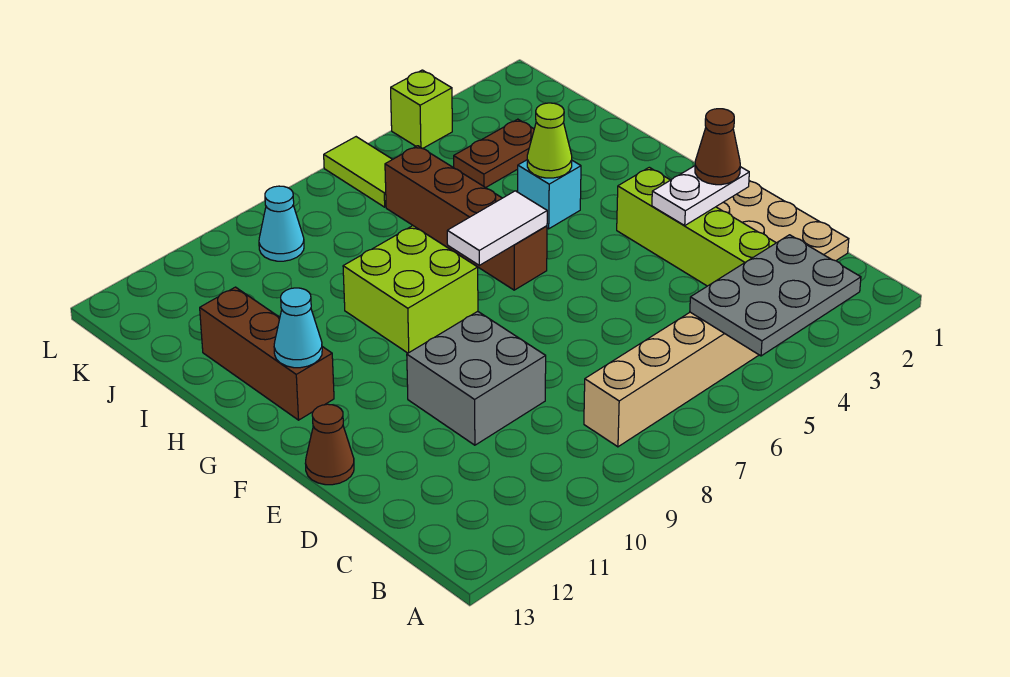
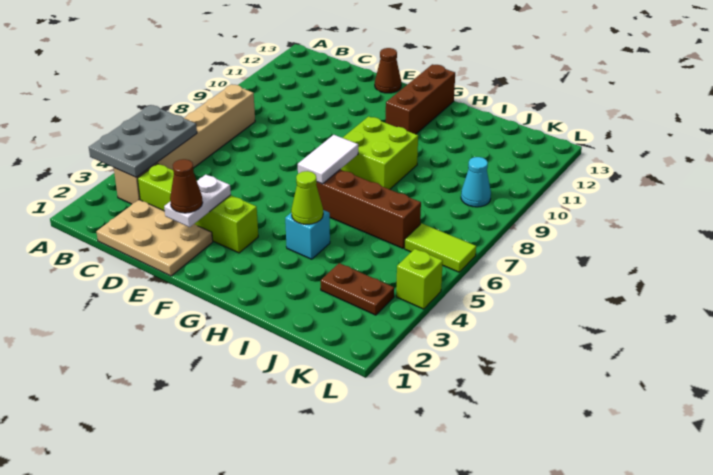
grey 2x2 brick [407,311,546,445] -> none
brown 1x3 brick [200,287,334,420] -> brown 1x3 brick turned to [386,64,455,134]
cyan 1x1 cone [274,288,322,368] -> none
brown 1x2 plate [454,119,534,188] -> brown 1x2 plate turned to [321,263,394,315]

